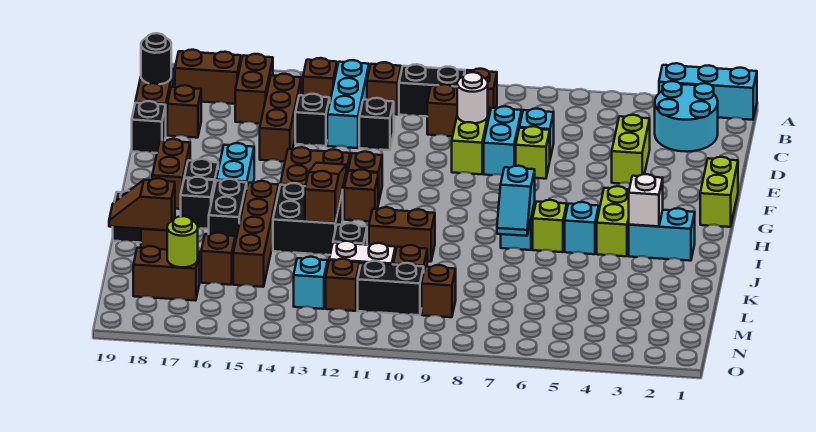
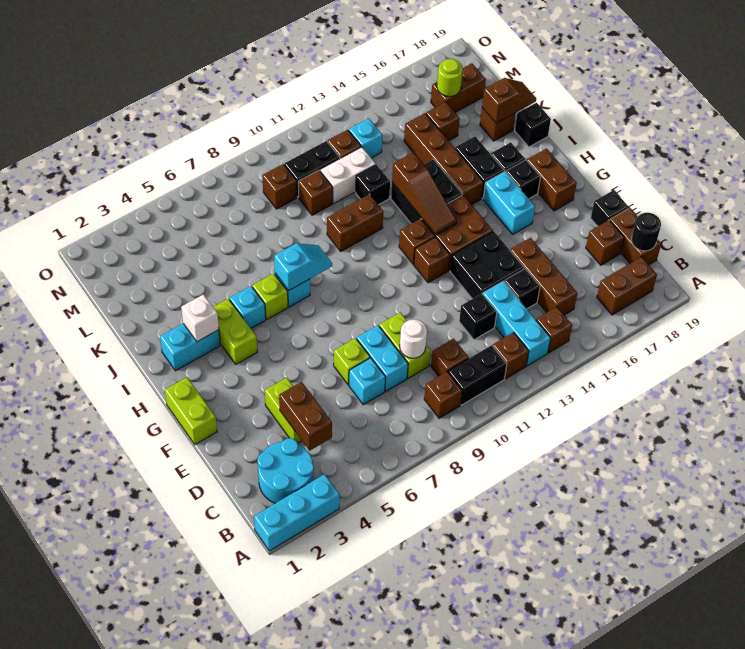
brown 1x2 brick [235,54,273,124] -> brown 1x2 brick moved to [279,382,332,451]
none -> black 2x2 brick [450,231,524,299]
cyan 1x2 slope [497,166,535,236] -> cyan 1x2 slope turned to [274,243,332,290]

